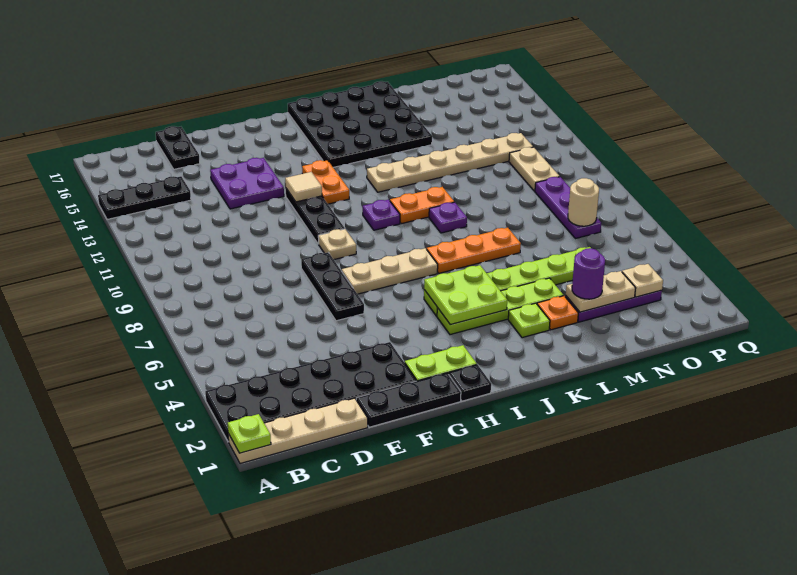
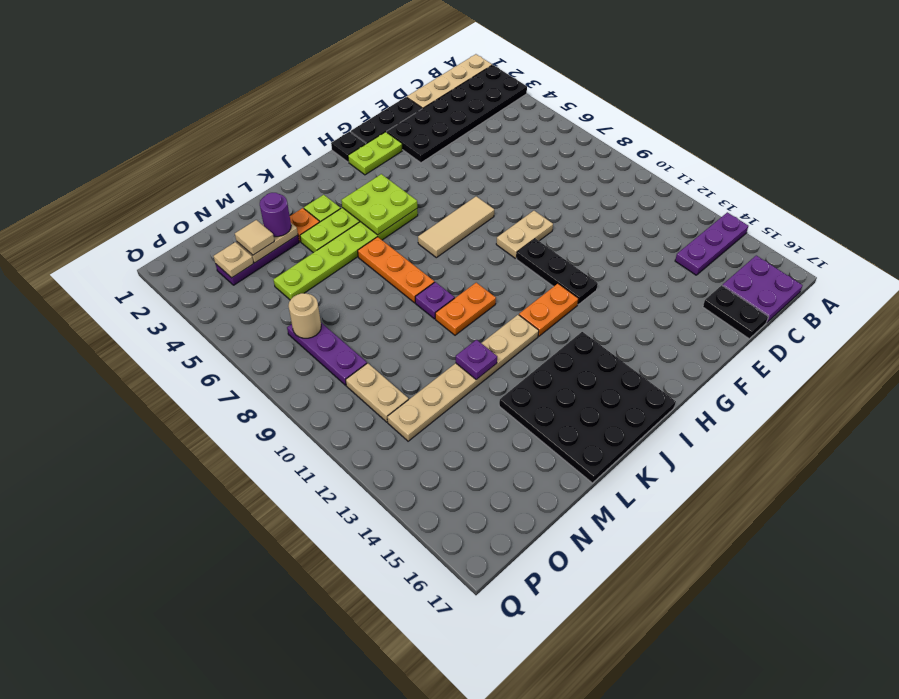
lime 1x1 plate [228,414,271,453] -> none
black 1x3 plate [98,176,191,219] -> purple 1x3 plate [675,212,748,275]
purple 2x2 plate [210,158,284,209] -> purple 2x2 plate moved to [722,256,803,323]
black 1x3 plate [301,252,364,321] -> none
tan 1x3 plate [342,248,438,294] -> tan 1x3 tile [418,196,494,258]
tan 1x1 plate [318,229,356,259] -> tan 1x2 plate [496,211,553,258]
tan 1x1 tile [285,172,322,202] -> tan 1x1 tile moved to [235,220,274,255]
orange 1x2 plate [302,160,349,204] -> orange 1x2 plate turned to [519,284,578,336]
purple 1x1 plate [363,200,400,230] -> purple 1x1 plate moved to [456,340,497,380]
orange 1x3 plate [427,228,521,273] -> orange 1x3 plate turned to [358,237,434,303]

